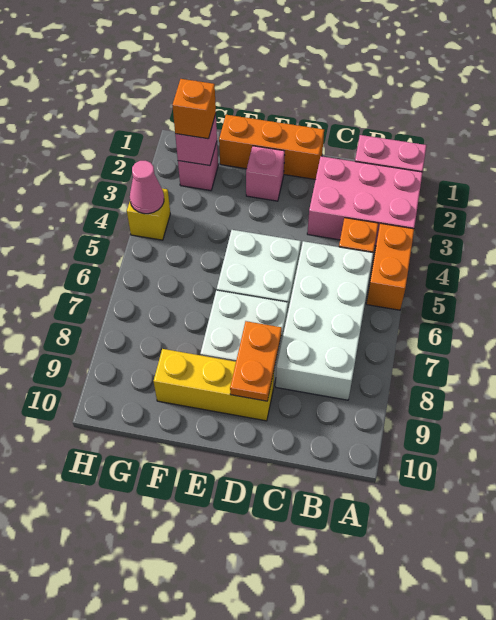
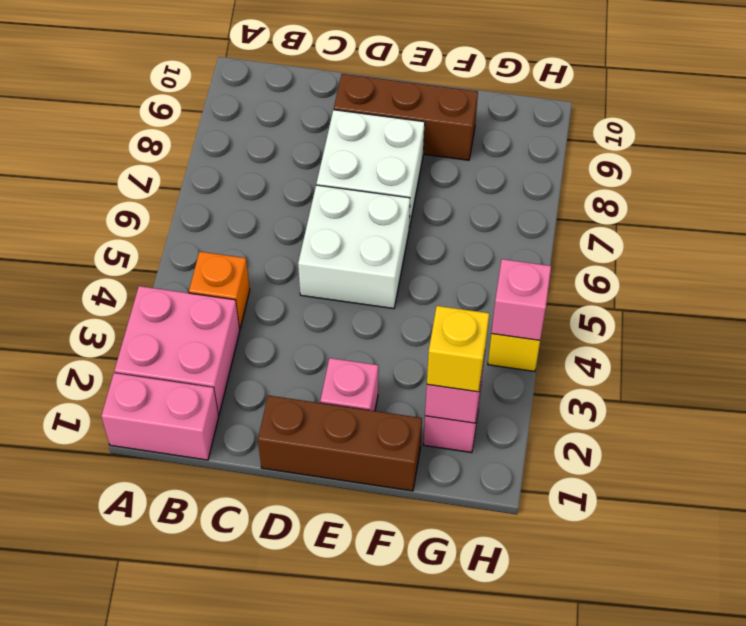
pink 2x3 brick [307,156,423,246] -> pink 2x2 brick [114,286,240,415]
orange 1x2 brick [366,223,414,310] -> none
white 2x4 brick [276,241,373,400] -> none
orange 1x3 brick [219,115,324,180] -> brown 1x3 brick [258,395,422,491]
orange 1x2 plate [230,321,282,401] -> none
yellow 1x3 brick [153,349,274,421] -> brown 1x3 brick [334,74,478,160]
orange 1x1 brick [172,79,216,139] -> yellow 1x1 brick [427,306,489,392]
pink 1x1 cone [130,161,164,214] -> pink 1x1 brick [491,259,551,340]

